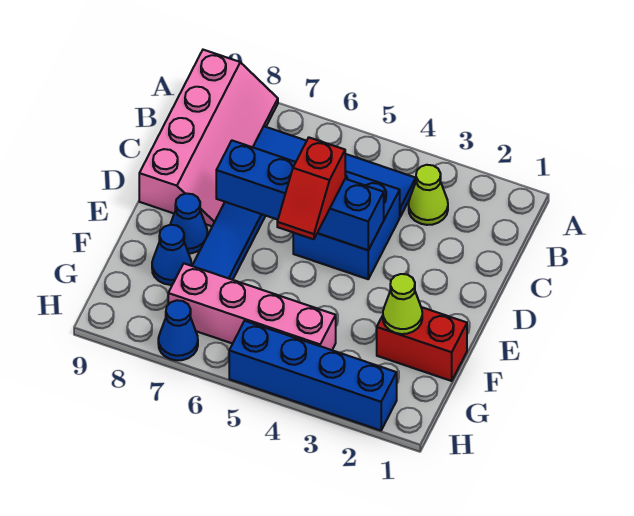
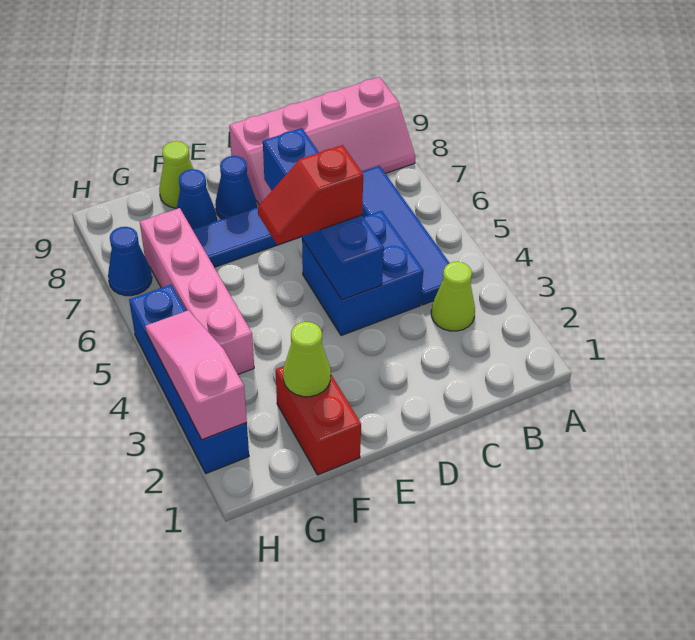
none -> lime 1x1 cone [159,141,193,208]
none -> pink 1x3 slope [145,310,247,440]

